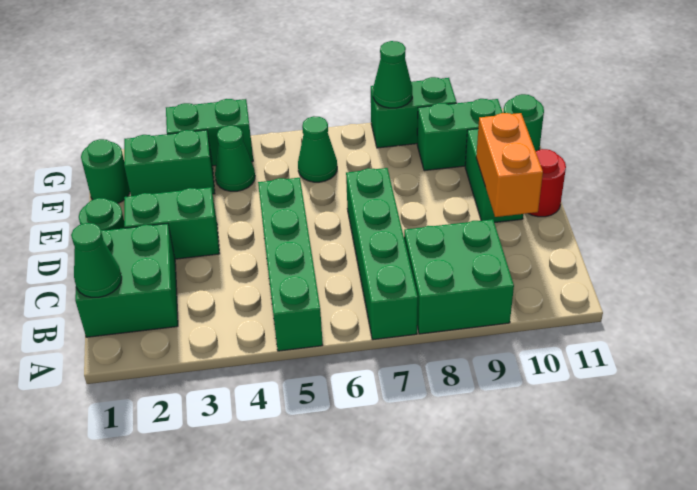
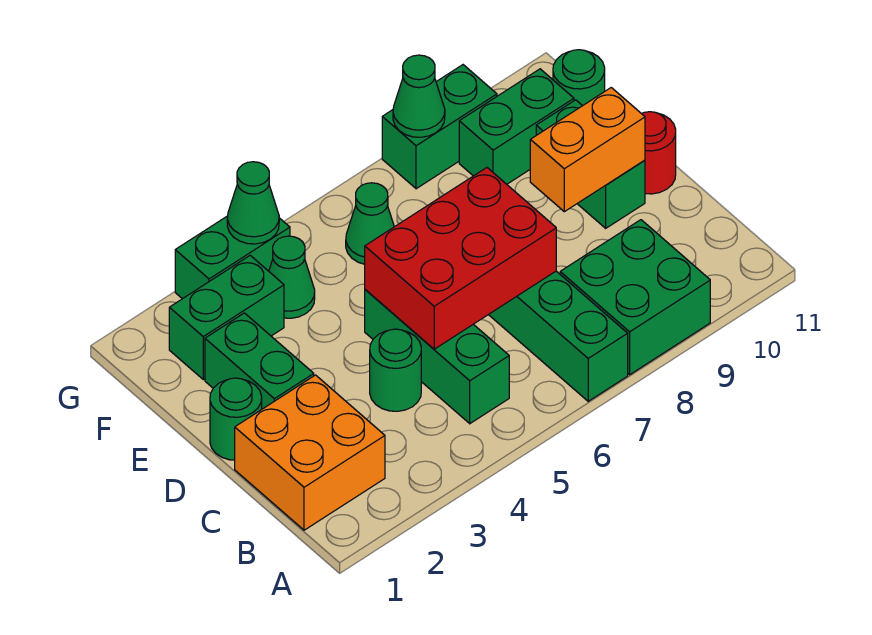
green 1x4 brick [258,178,323,351] -> green 1x3 brick [365,290,509,424]
green 2x2 brick [75,223,178,337] -> orange 2x2 brick [235,375,385,530]
green 1x1 cone [71,223,122,297] -> green 1x1 cone moved to [227,162,279,244]
none -> red 2x3 brick [365,168,556,349]
orange 1x2 brick [476,113,543,217] -> orange 1x2 brick turned to [530,88,645,212]
green 1x2 brick [124,187,219,259] -> green 1x2 brick turned to [205,313,314,409]
green 1x1 round brick [81,139,130,203] -> green 1x1 round brick moved to [370,329,421,411]

